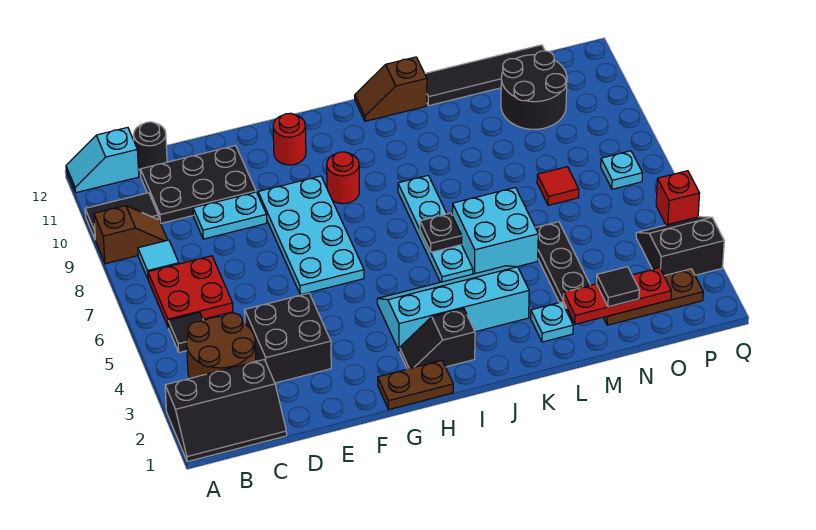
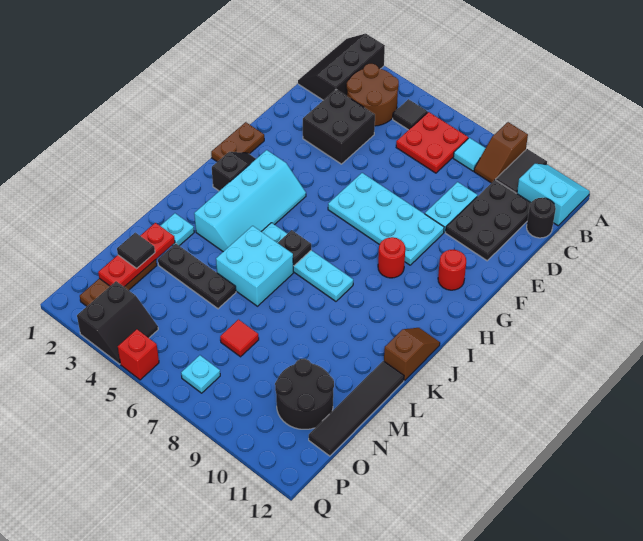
cyan 1x2 slope [66,127,139,193] -> cyan 2x2 slope [517,164,590,226]

